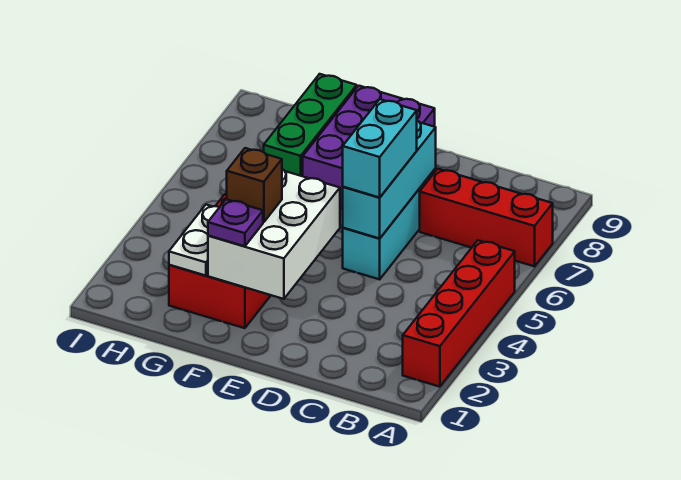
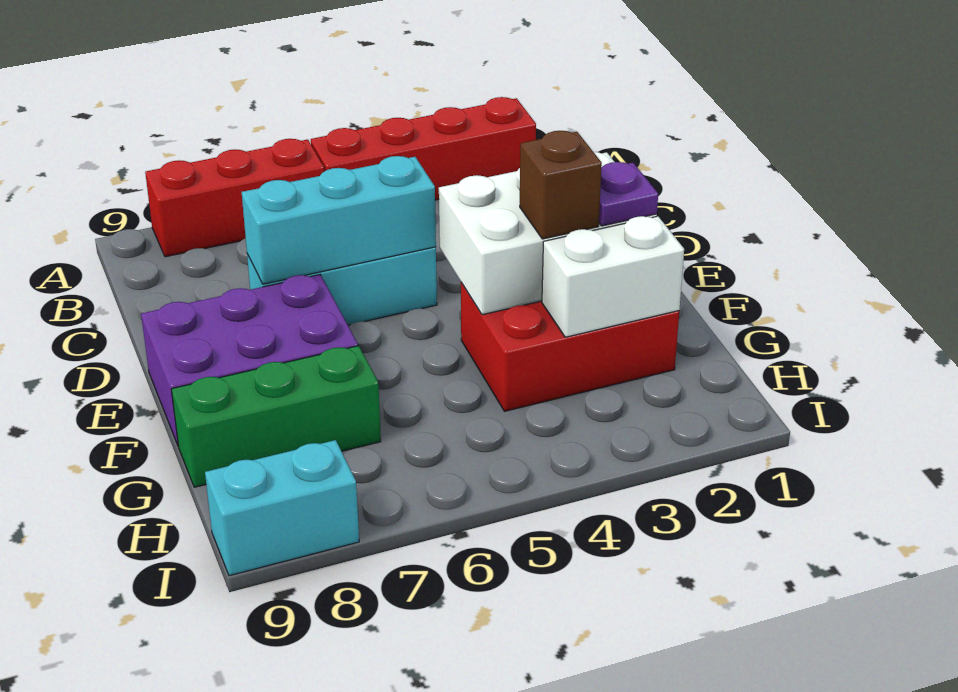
red 1x3 brick [420,169,553,266] -> red 1x3 brick turned to [145,139,324,257]
cyan 1x2 brick [343,99,417,198] -> cyan 1x2 brick moved to [205,440,359,576]
white 1x2 plate [169,205,219,276] -> white 1x2 brick [542,216,684,337]

